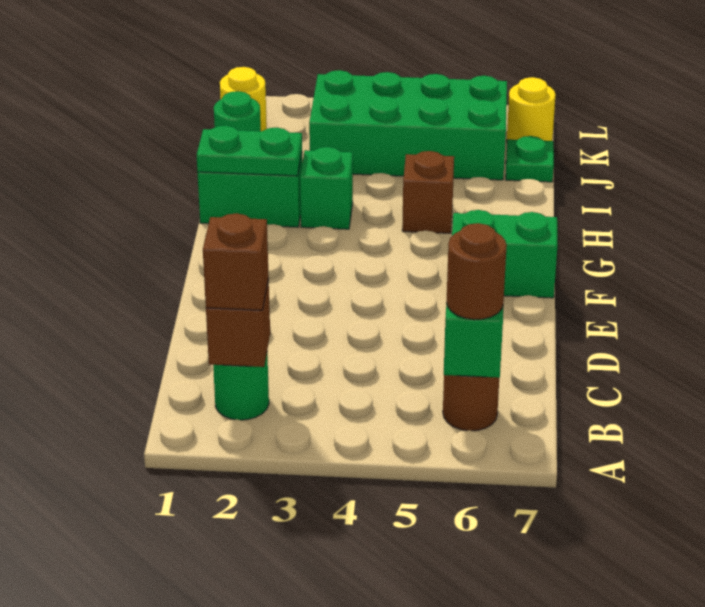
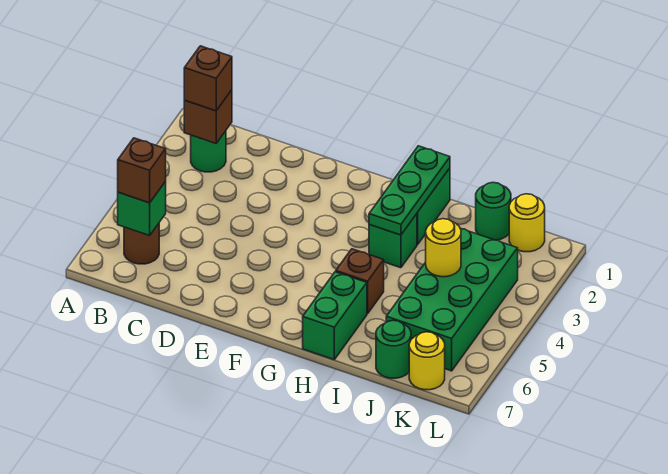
brown 1x1 round brick [447,223,507,320] -> brown 1x1 brick [118,138,166,203]
green 1x2 brick [452,210,558,298] -> green 1x2 brick moved to [303,272,367,360]
green 1x2 plate [197,126,302,176] -> green 1x3 plate [369,146,450,235]
none -> yellow 1x1 round brick [426,219,461,277]
green 1x1 plate [506,136,554,182] -> green 1x1 round brick [376,320,411,378]

